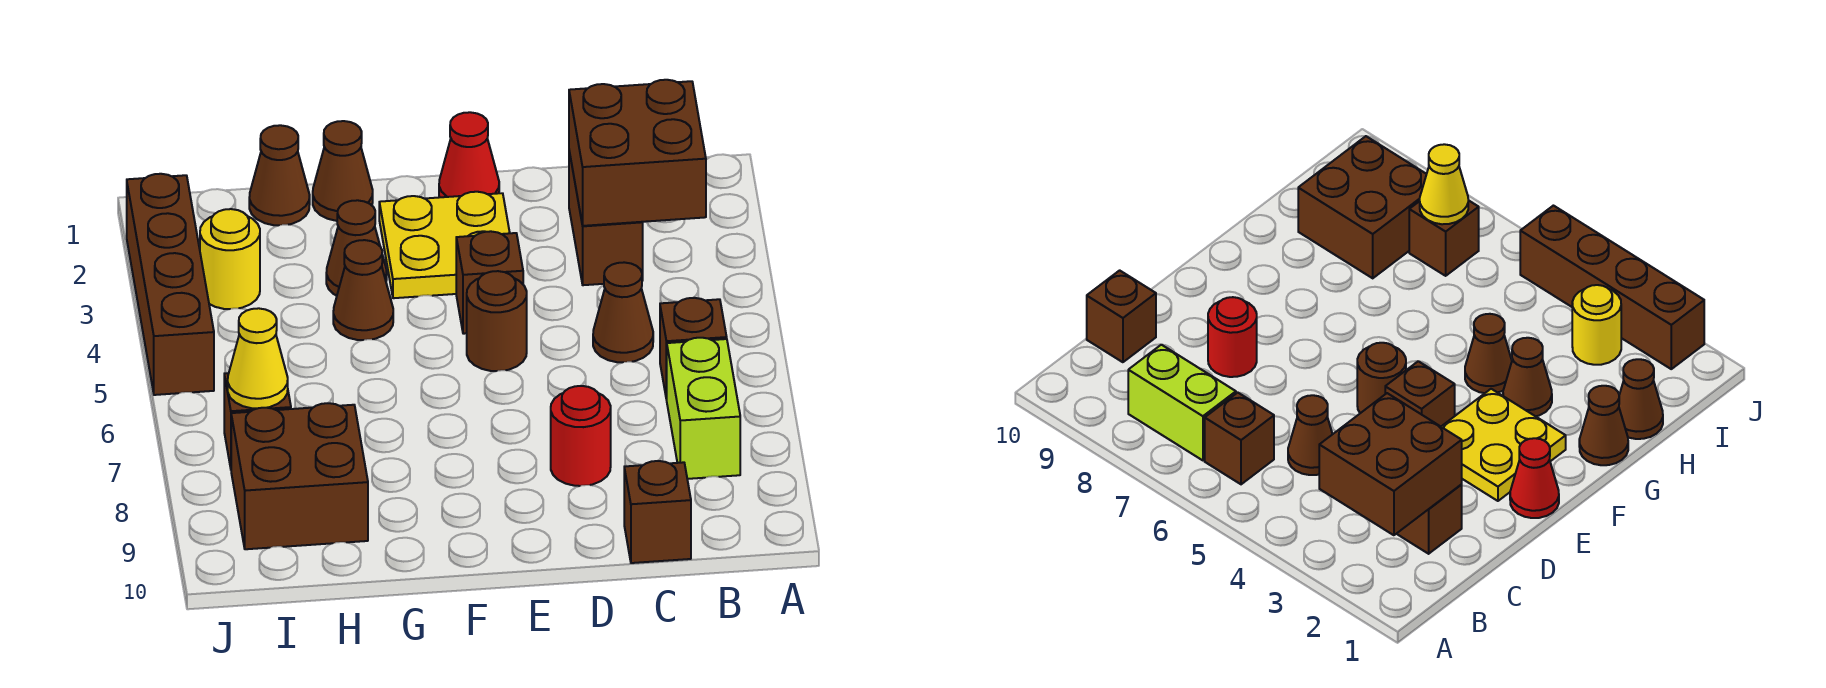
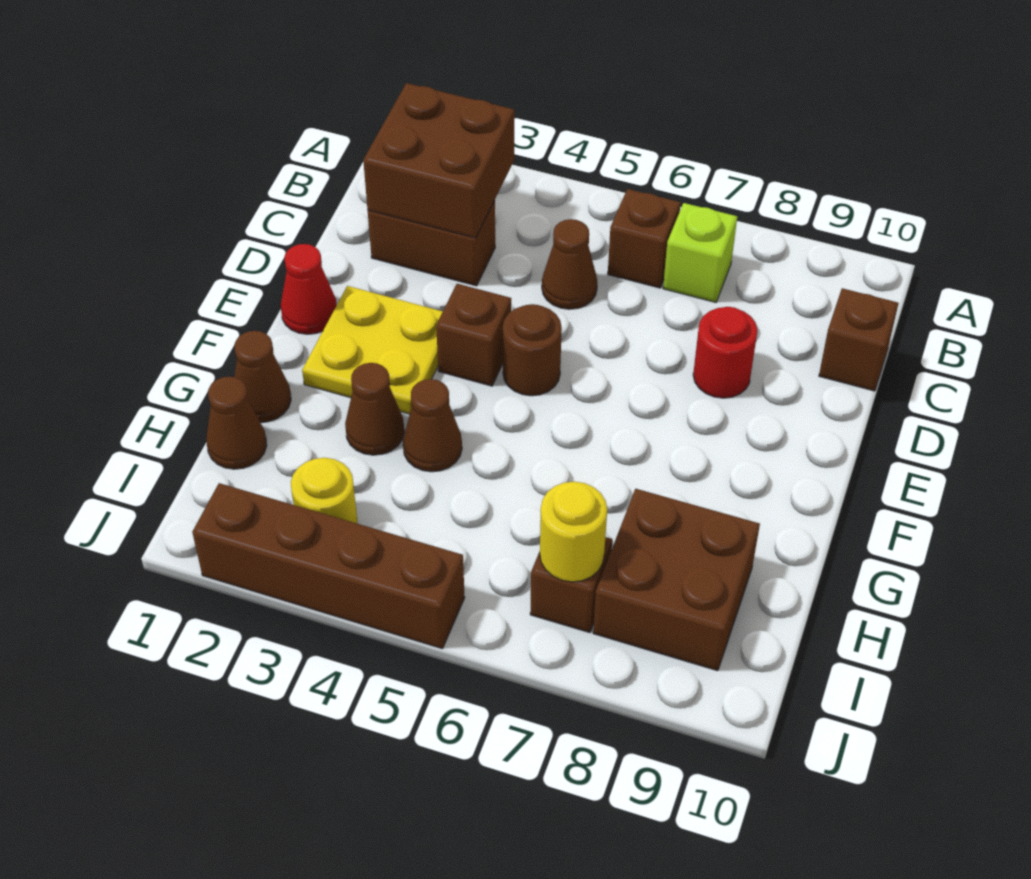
lime 1x2 brick [667,338,740,479] -> lime 1x1 brick [663,203,737,303]
yellow 1x1 cone [228,308,288,408] -> yellow 1x1 round brick [540,482,607,582]

